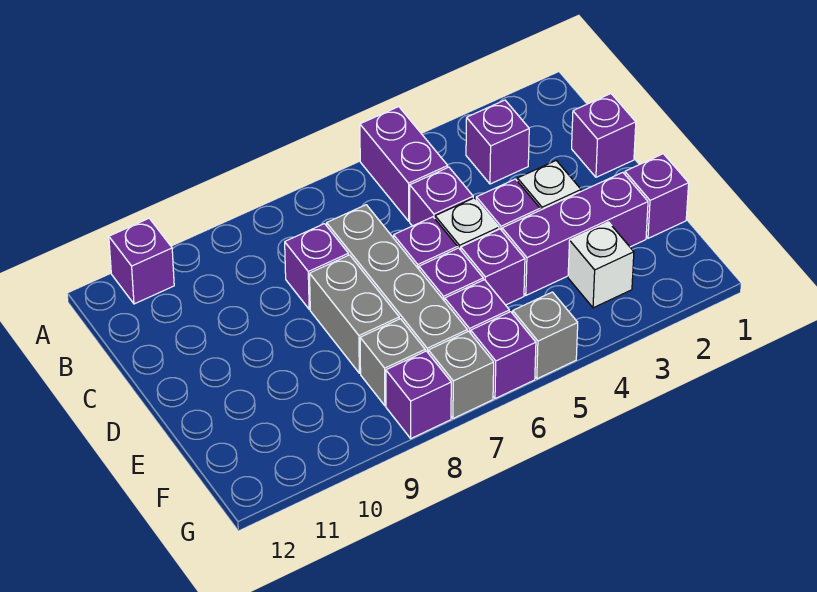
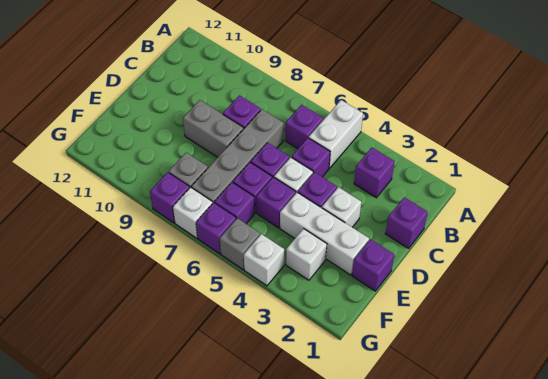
purple 1x2 brick [360,107,448,221] -> white 1x2 brick [309,100,363,168]
purple 1x1 brick [109,218,174,304] -> purple 1x1 brick moved to [285,105,323,149]
grey 1x2 brick [310,255,399,373] -> grey 1x2 brick turned to [183,100,244,157]
purple 1x3 brick [502,172,648,295] -> white 1x3 brick [280,192,369,275]
none -> white 1x1 brick [244,234,284,286]
grey 1x1 brick [428,331,494,418] -> white 1x1 brick [173,187,213,238]

